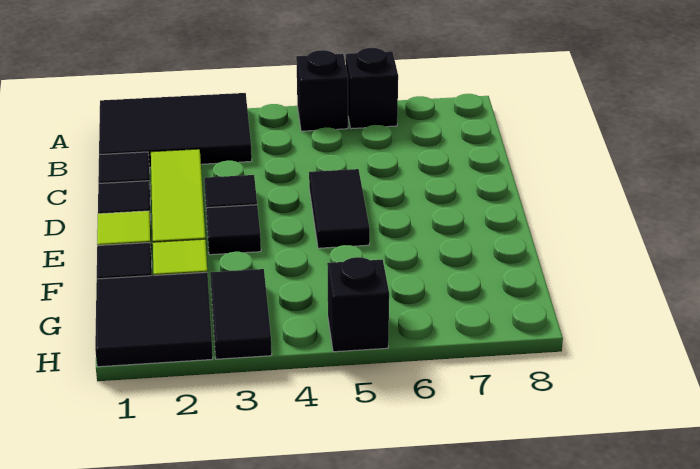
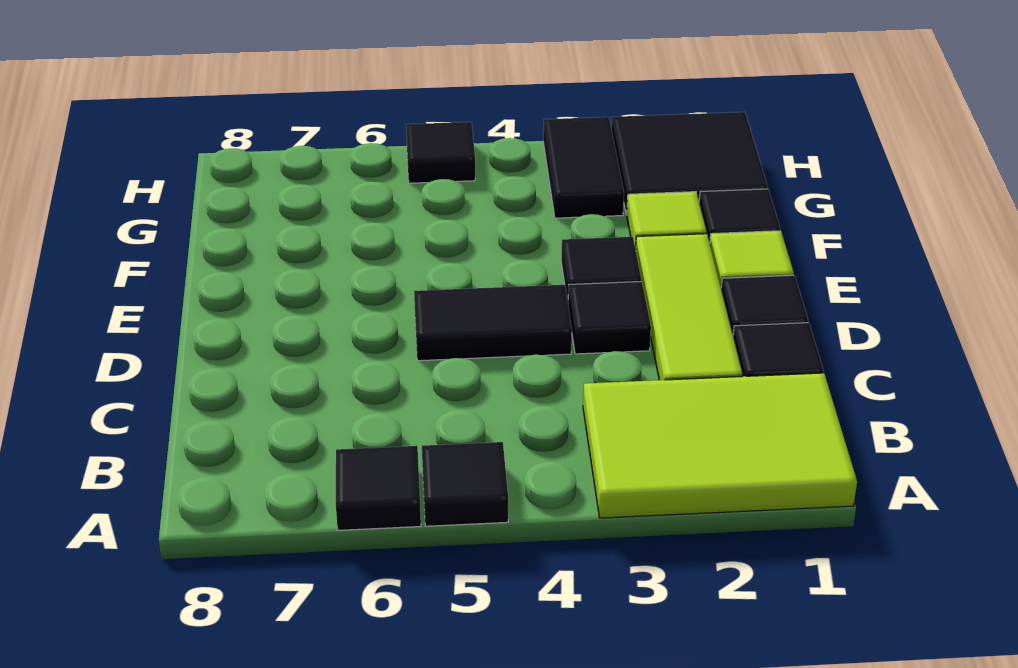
black 2x3 tile [99,93,252,167] -> lime 2x3 tile [583,373,857,518]
black 1x1 brick [296,50,348,131] -> black 1x1 tile [422,442,508,526]
black 1x1 brick [346,48,398,129] -> black 1x1 tile [336,446,421,530]
black 1x2 tile [309,169,370,248] -> black 1x2 tile turned to [414,285,572,361]
black 1x1 brick [327,257,389,352] -> black 1x1 tile [406,122,475,183]

